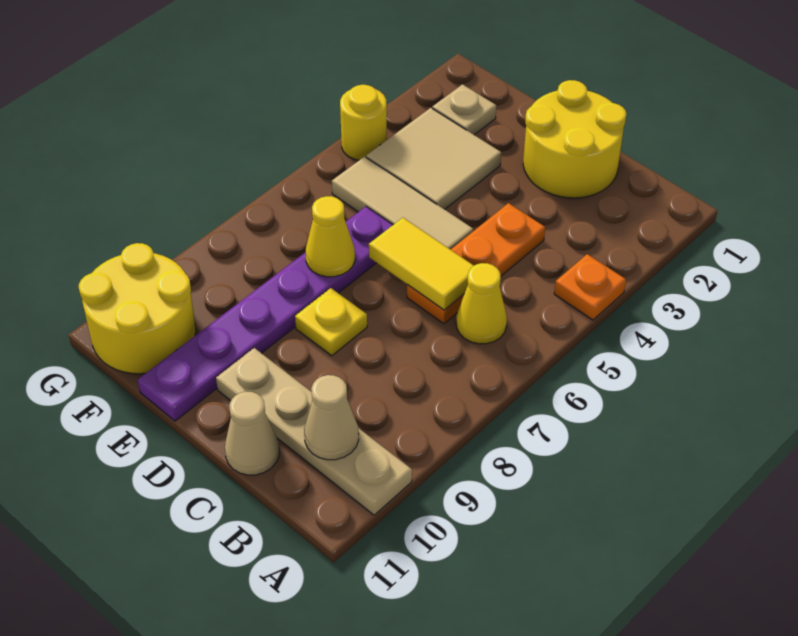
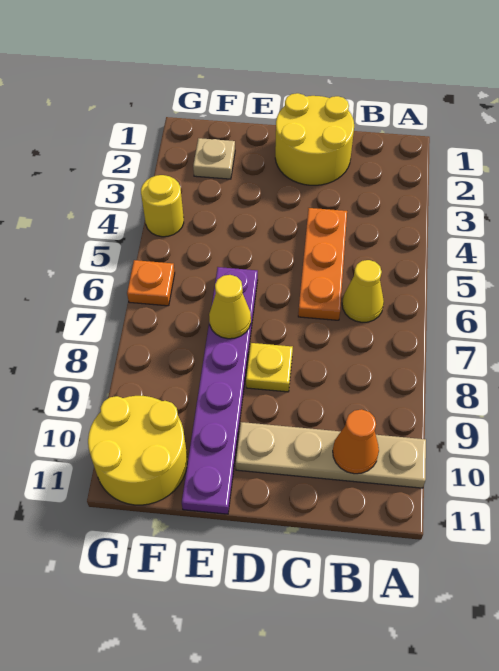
orange 1x1 plate [554,254,626,320] -> orange 1x1 plate moved to [127,260,175,306]
tan 1x1 cone [304,375,359,460] -> orange 1x1 cone [333,409,379,474]
yellow 1x2 tile [369,218,474,310] -> none
tan 1x1 cone [225,392,279,475] -> none
tan 1x3 tile [332,157,473,250] -> none
tan 2x2 tile [366,108,501,209] -> none

